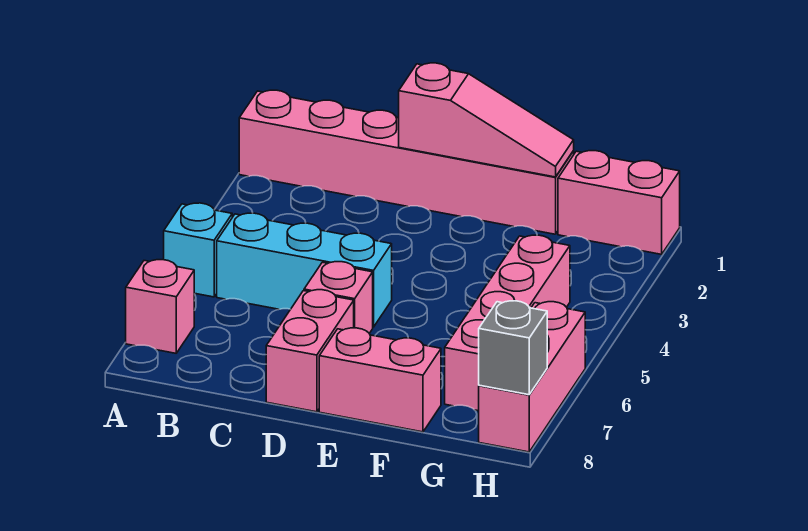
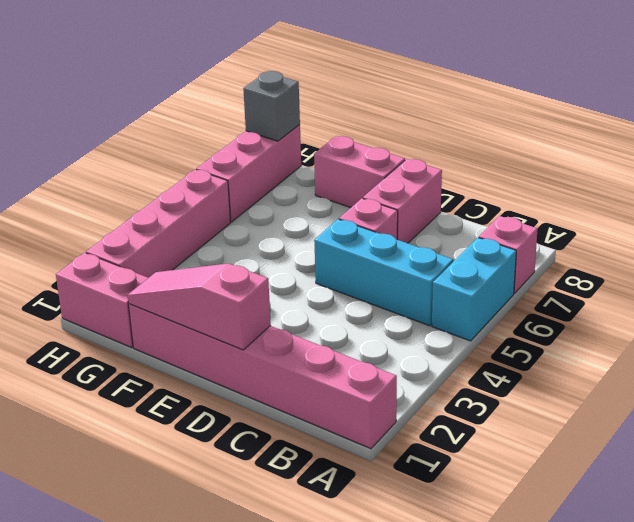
cyan 1x1 brick [164,203,232,297] -> cyan 1x2 brick [432,238,516,341]
pink 1x4 brick [445,235,570,411] -> pink 1x4 brick moved to [86,169,231,278]

